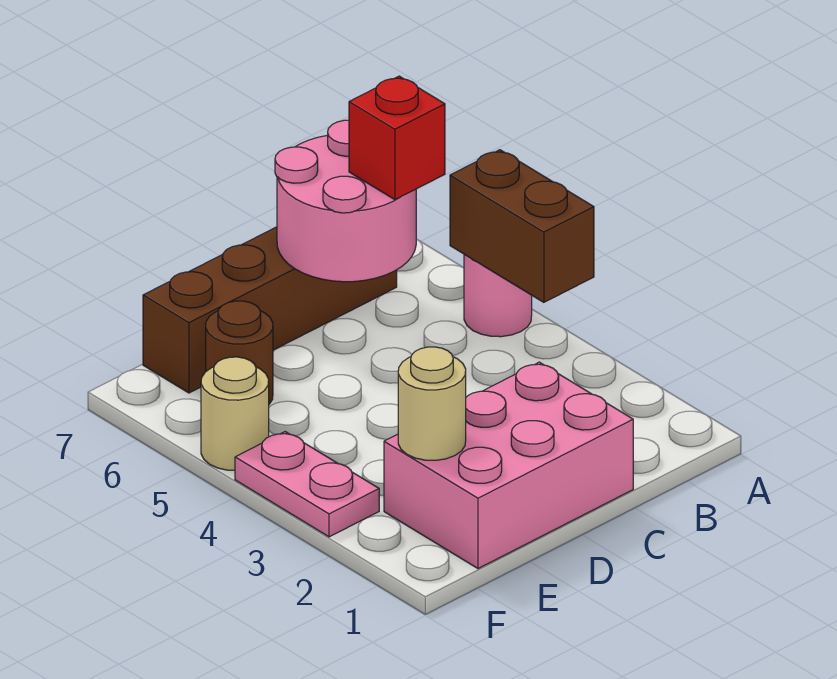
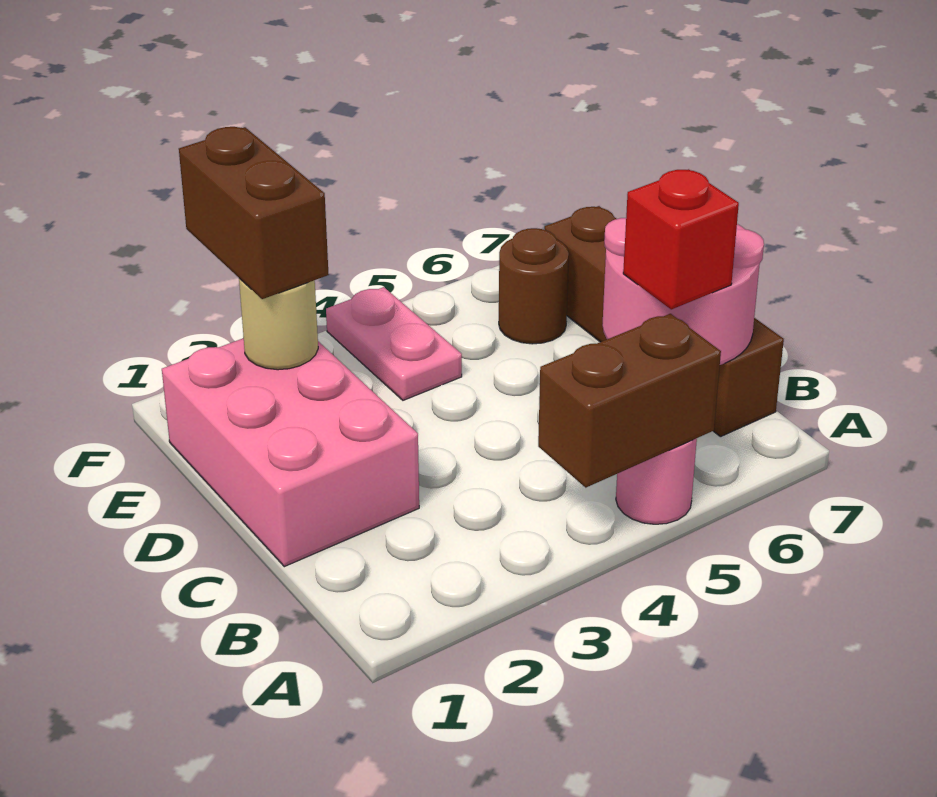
none -> brown 1x2 brick [179,127,329,299]
pink 1x2 plate [235,432,379,537] -> pink 1x2 plate turned to [326,287,462,400]
tan 1x1 round brick [201,357,269,470] -> none

